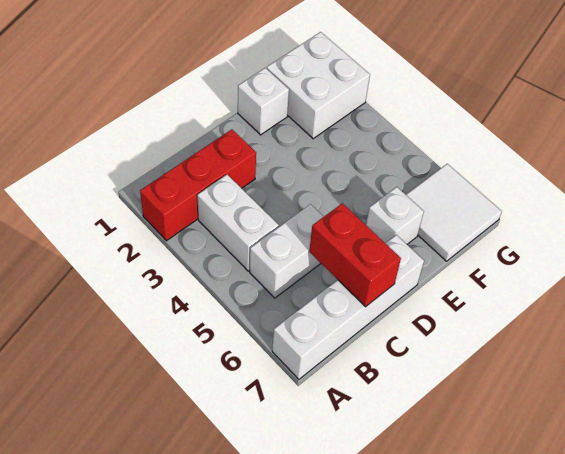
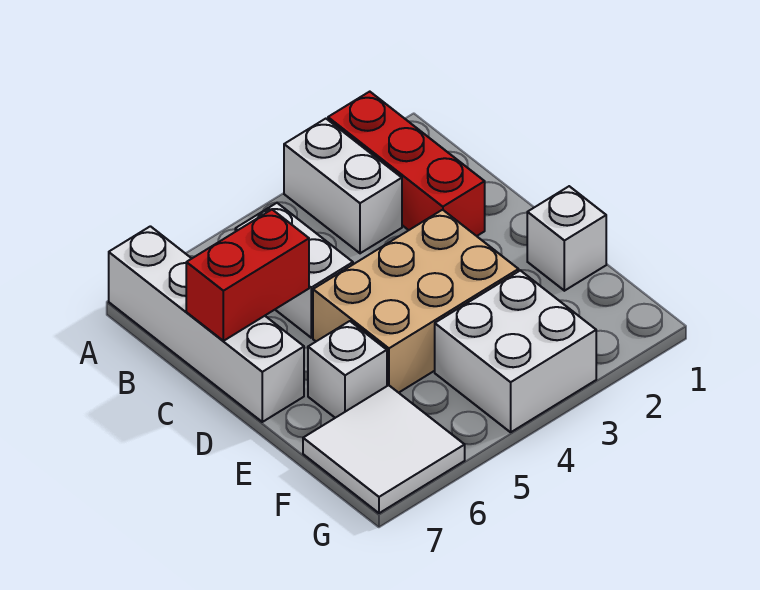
white 1x2 brick [197,175,279,271] -> white 1x2 brick turned to [284,119,402,253]
none -> tan 2x3 brick [313,210,519,393]
white 2x2 brick [267,32,370,139] -> white 2x2 brick moved to [435,270,596,432]

